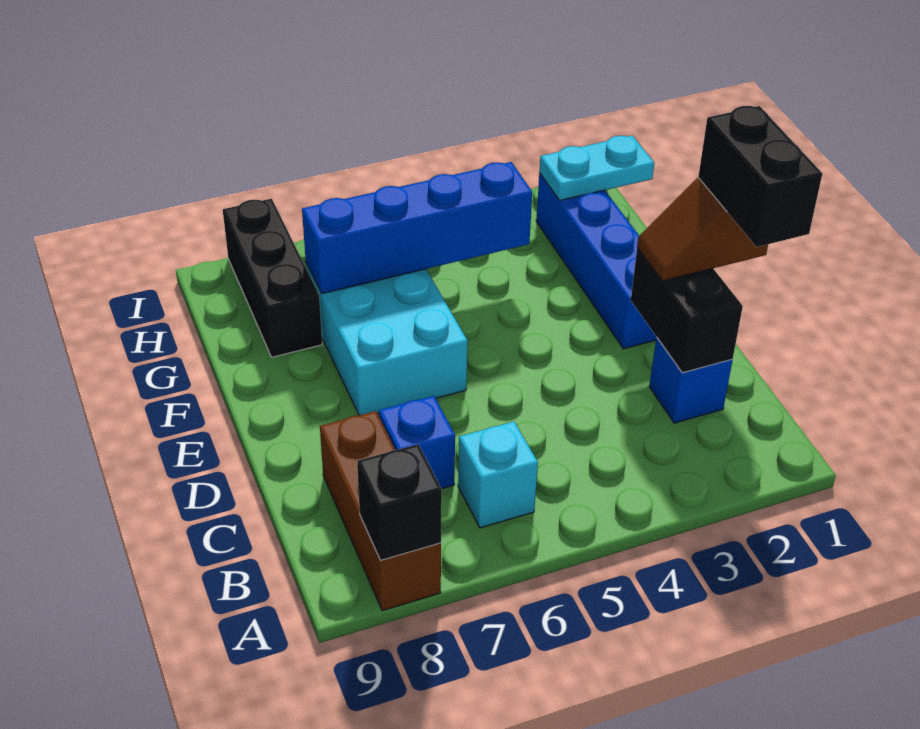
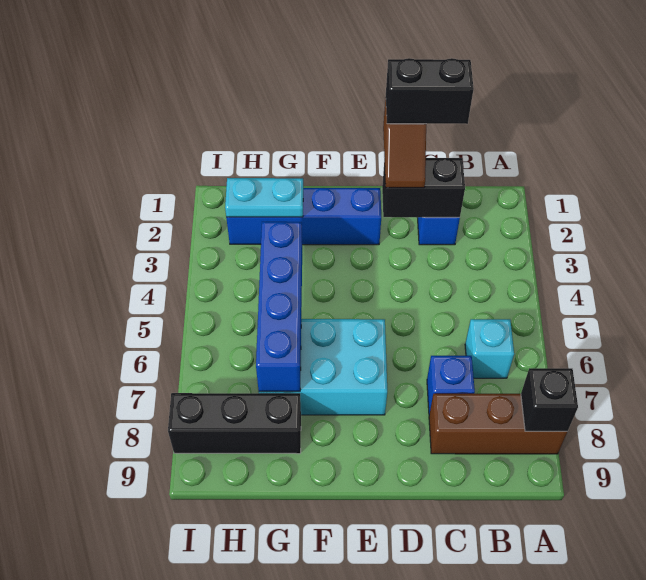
cyan 1x2 plate [539,136,654,200] -> cyan 1x2 plate turned to [225,178,303,217]

